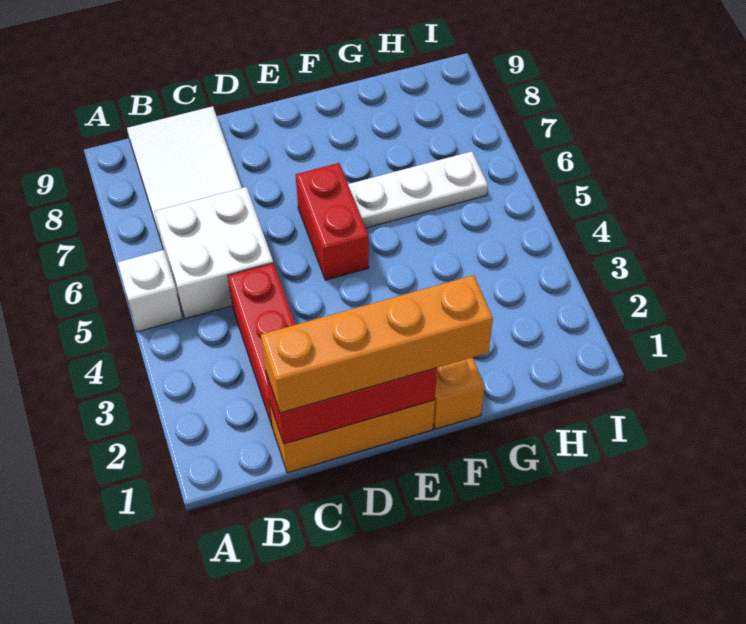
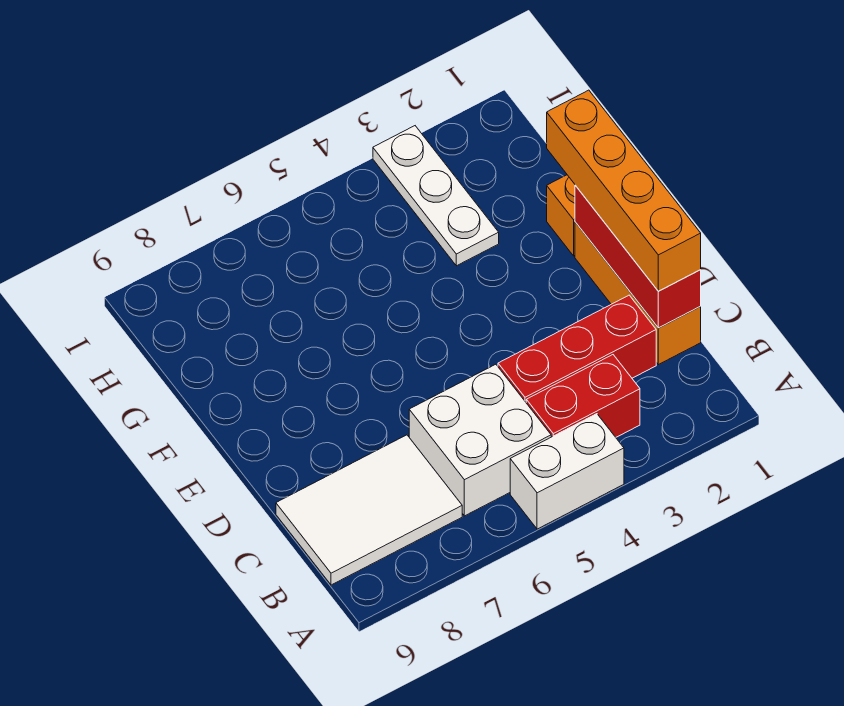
white 1x1 brick [118,250,182,332] -> white 1x2 brick [510,414,624,529]
red 1x2 brick [296,163,369,280] -> red 1x2 brick moved to [526,355,640,437]
white 1x3 plate [348,152,488,228] -> white 1x3 plate moved to [373,126,499,266]

